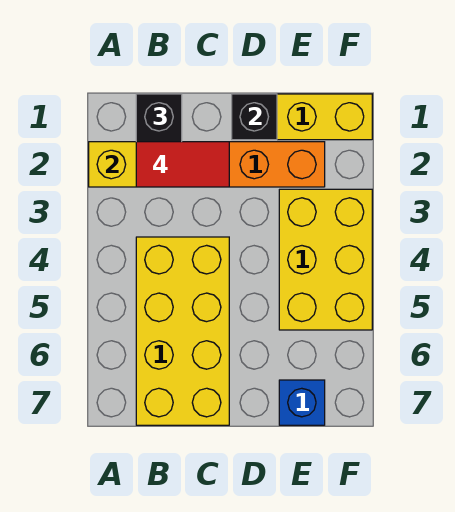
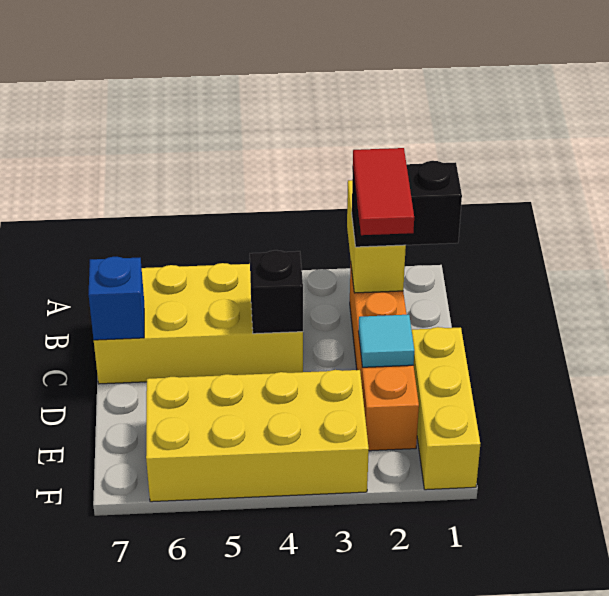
black 1x1 brick [232,94,277,140] -> black 1x1 brick moved to [250,250,303,334]
none -> cyan 1x1 tile [358,315,414,367]
yellow 2x3 brick [279,189,372,330] -> yellow 2x4 brick [146,370,369,502]
blue 1x1 brick [279,380,325,425] -> blue 1x1 brick moved to [88,257,144,340]

